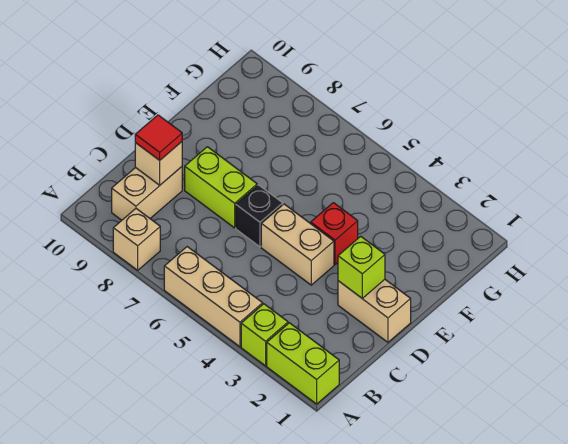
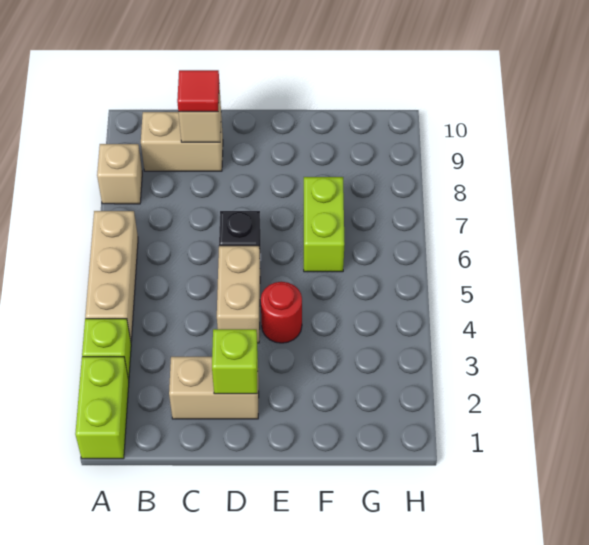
tan 1x2 brick [338,280,411,342] -> tan 1x2 brick turned to [169,357,259,419]
lime 1x2 brick [185,147,257,228] -> lime 1x2 brick moved to [304,177,344,272]
red 1x1 brick [311,203,358,264] -> red 1x1 round brick [261,282,302,343]

